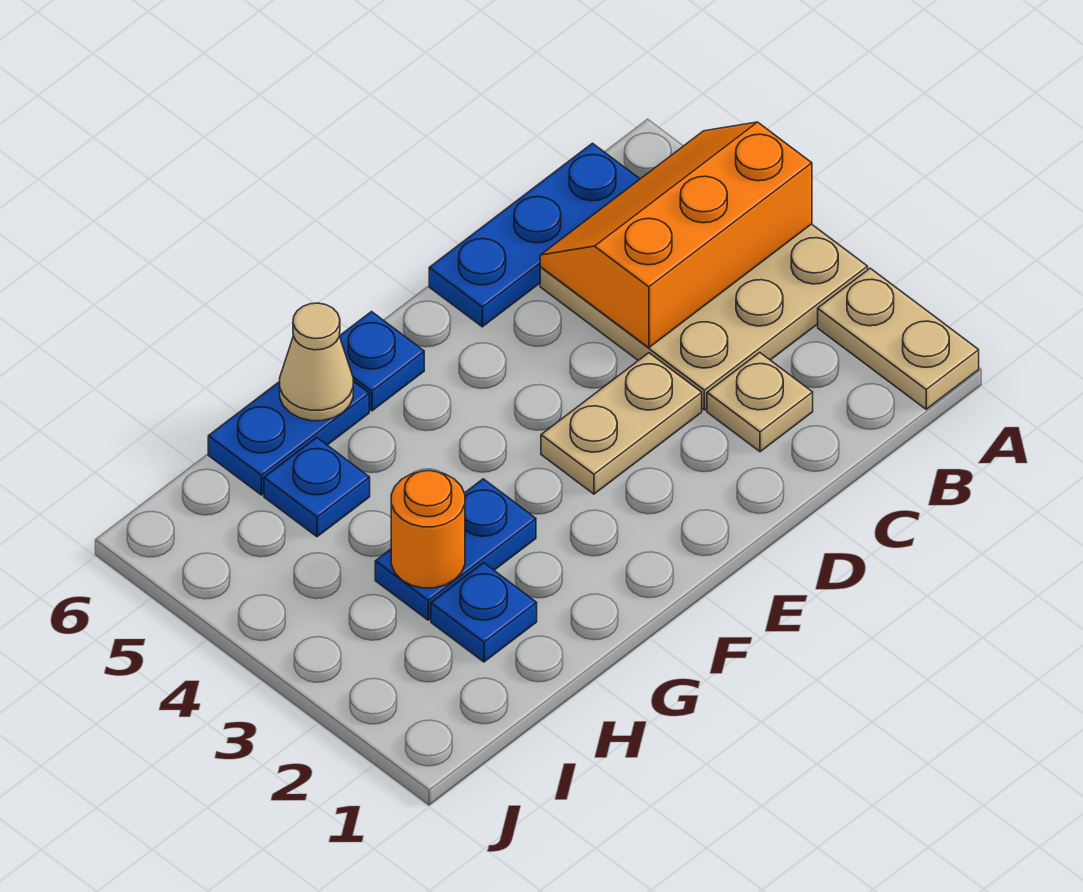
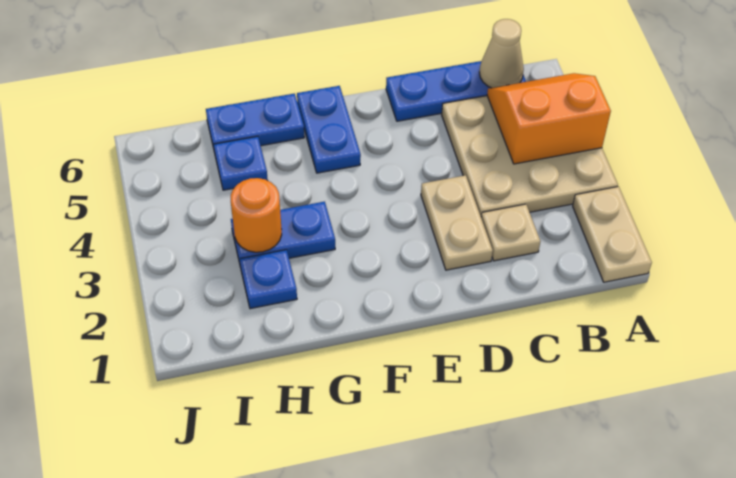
orange 2x3 slope [540,122,812,348] -> orange 2x2 slope [487,73,611,164]
tan 1x2 plate [541,353,702,494] -> tan 1x2 plate turned to [421,175,493,270]
blue 1x1 plate [340,312,424,411] -> blue 1x2 plate [297,86,361,173]
tan 1x1 cone [280,303,353,421] -> tan 1x1 cone moved to [479,19,524,88]

